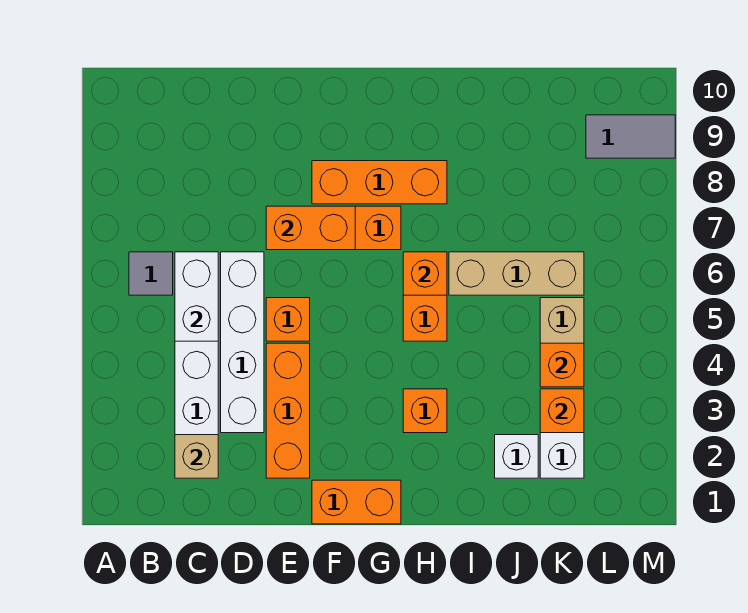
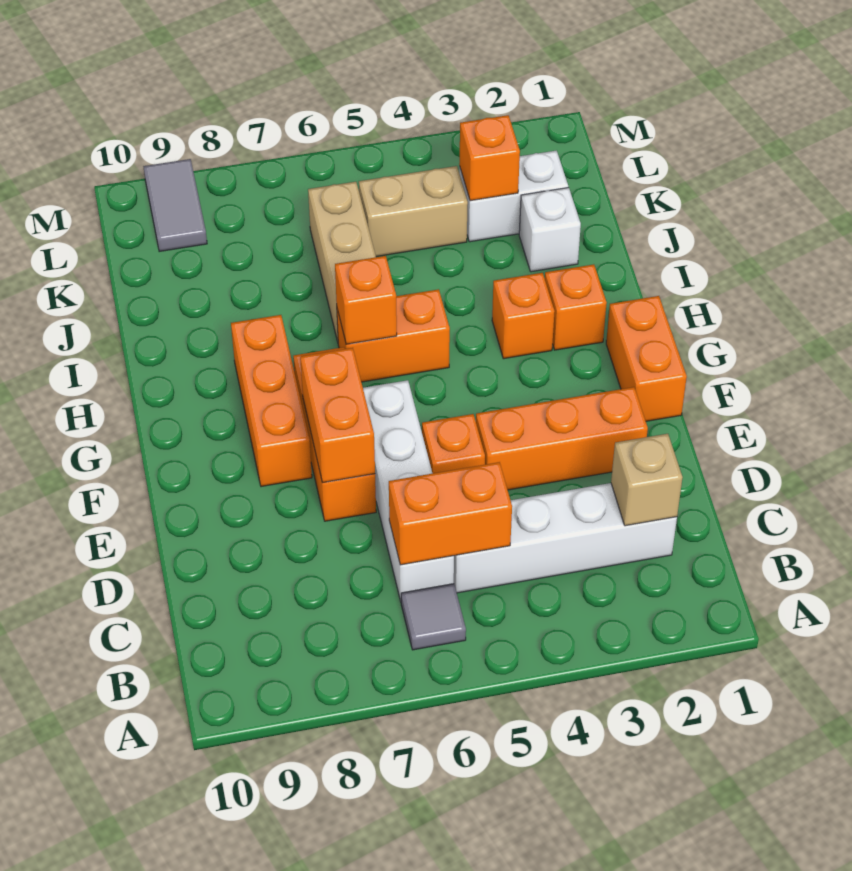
white 1x2 brick [175,252,218,341] -> orange 1x2 brick [389,462,512,565]
white 1x4 brick [221,252,264,433] -> white 1x4 brick turned to [363,380,454,601]
orange 1x1 brick [540,343,584,387] -> orange 1x1 brick moved to [545,264,607,350]

